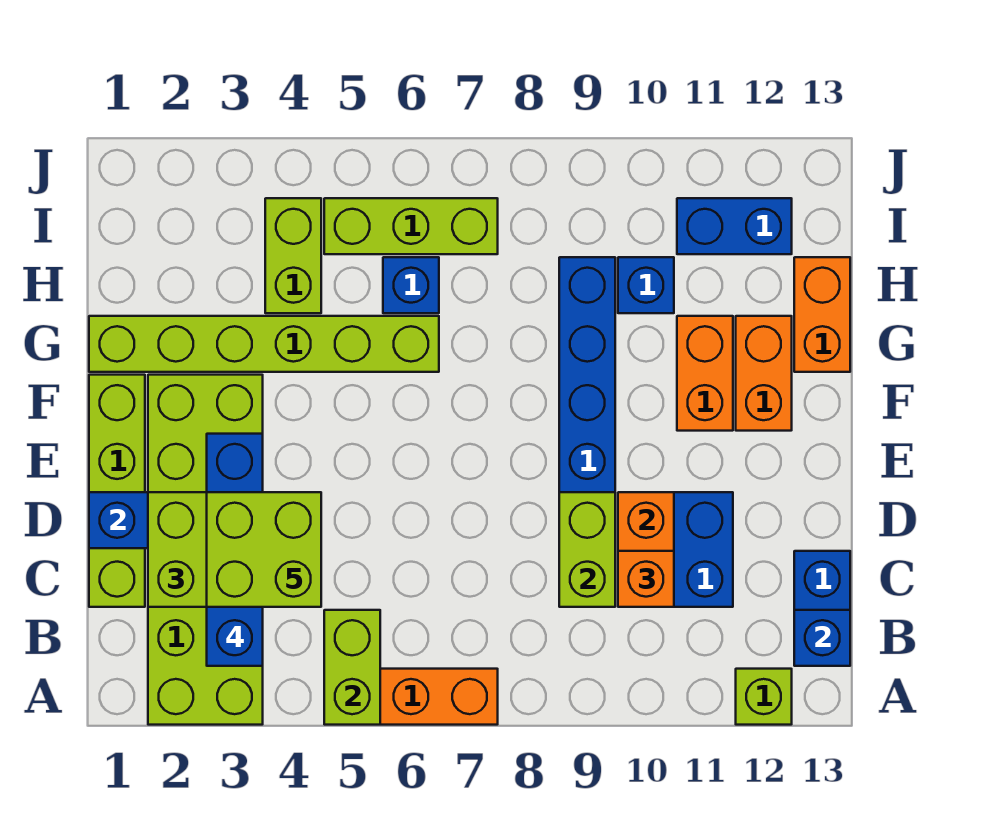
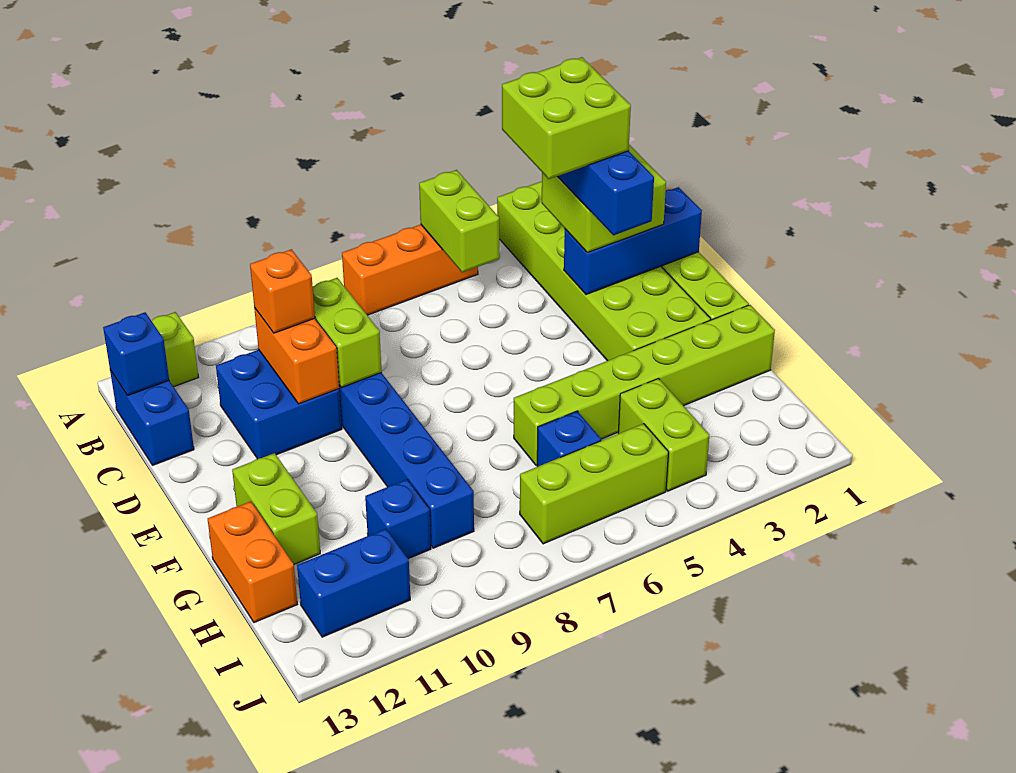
orange 1x2 brick [677,316,733,431] -> none
orange 1x2 brick [736,316,792,431] -> lime 1x2 brick [232,453,320,564]

